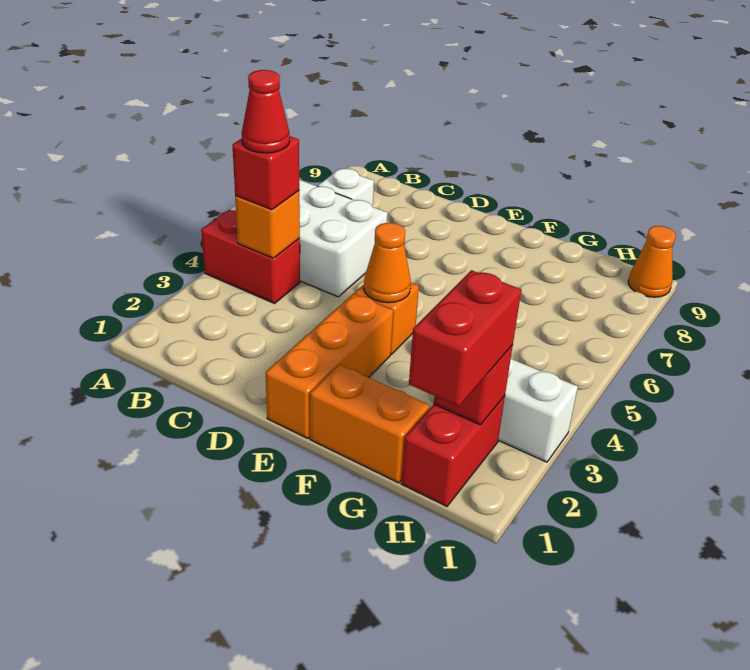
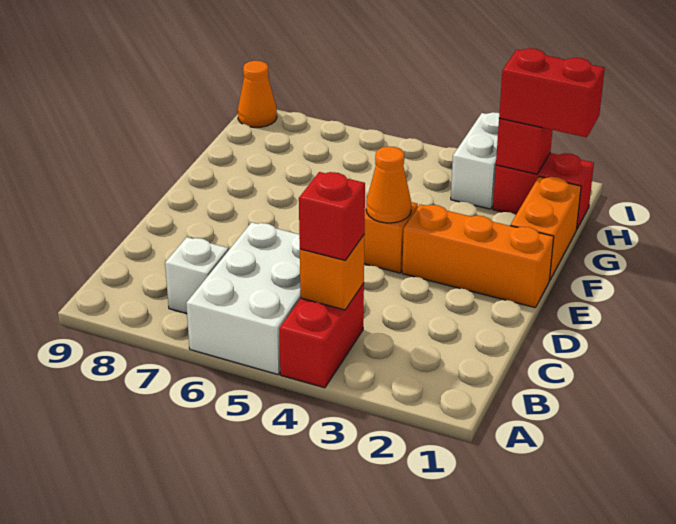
red 1x1 cone [242,70,290,153] -> none

